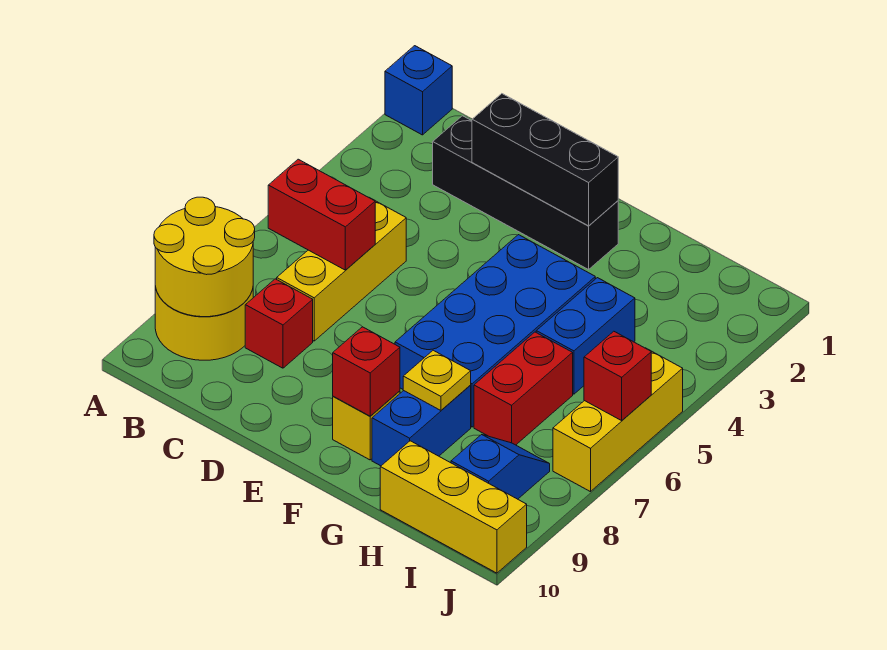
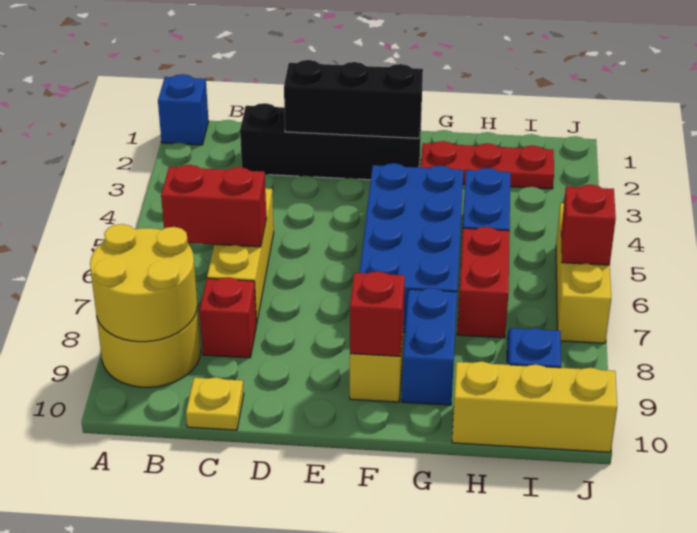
none -> red 1x3 plate [421,141,554,189]
yellow 1x1 plate [403,350,471,410] -> yellow 1x1 plate moved to [186,377,244,430]

